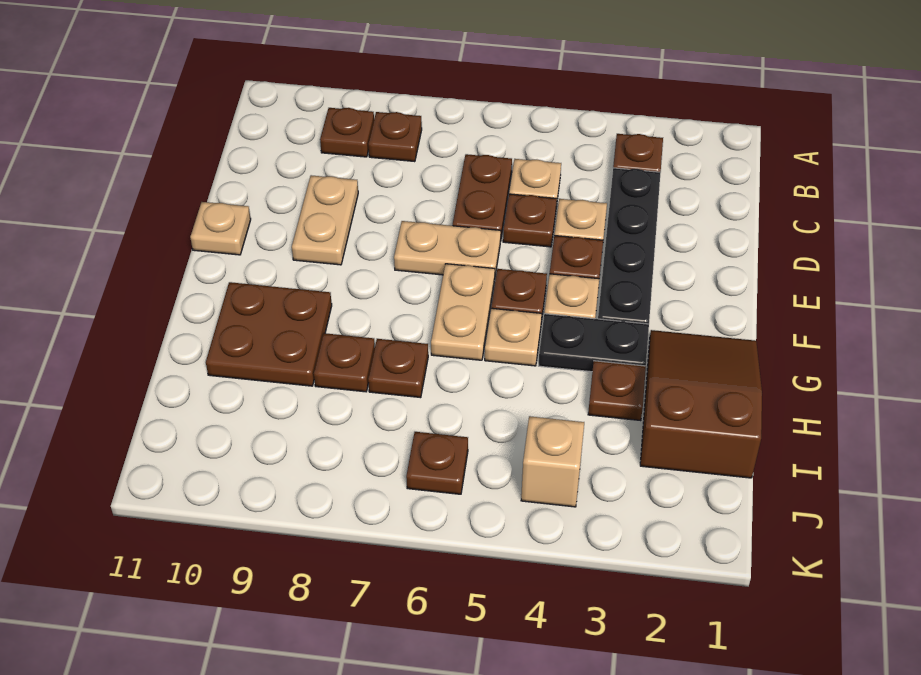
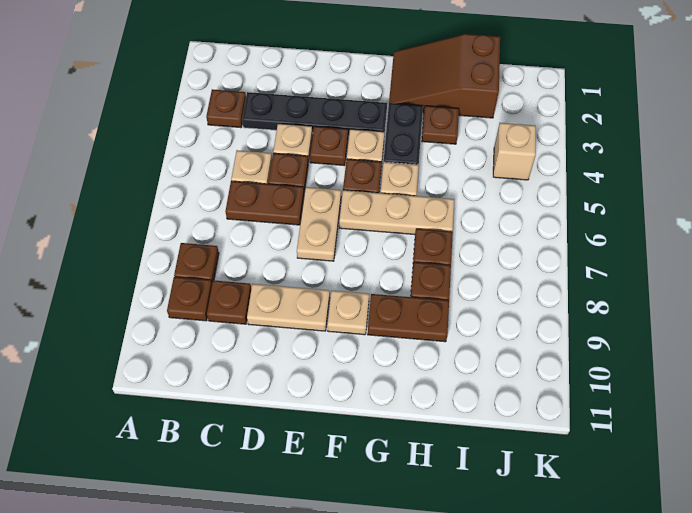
tan 1x1 plate [190,202,251,255] -> tan 1x1 plate moved to [327,291,369,335]
tan 1x2 plate [431,264,495,360] -> tan 1x3 plate [339,190,454,235]
brown 2x2 plate [206,282,332,386] -> brown 1x2 plate [368,294,449,342]
brown 1x1 plate [406,432,468,494] -> brown 1x1 plate moved to [207,280,251,324]

